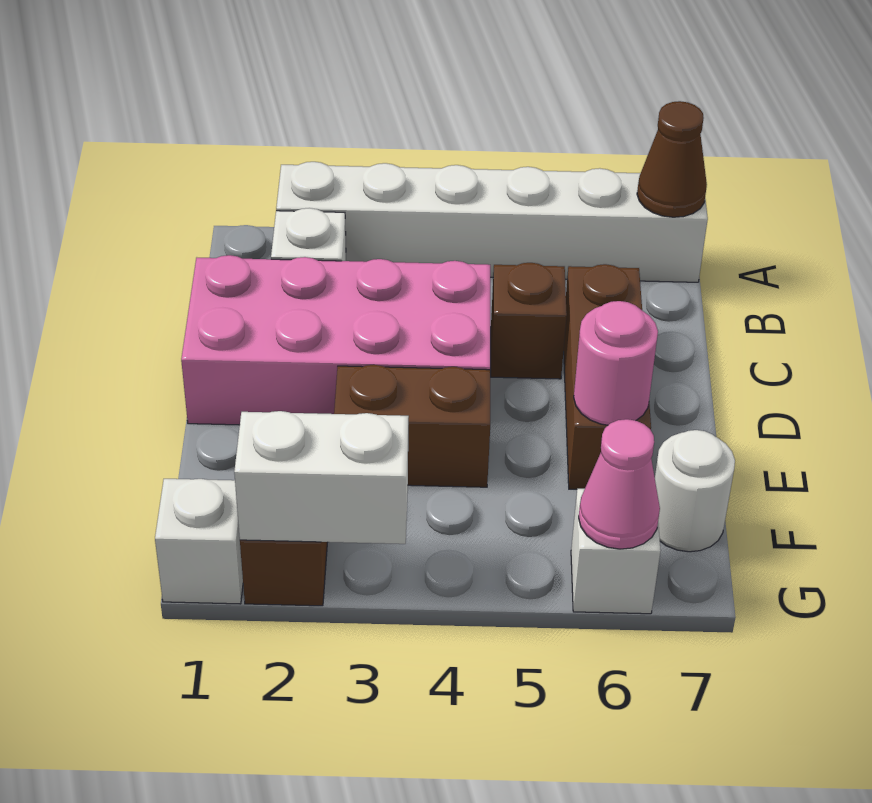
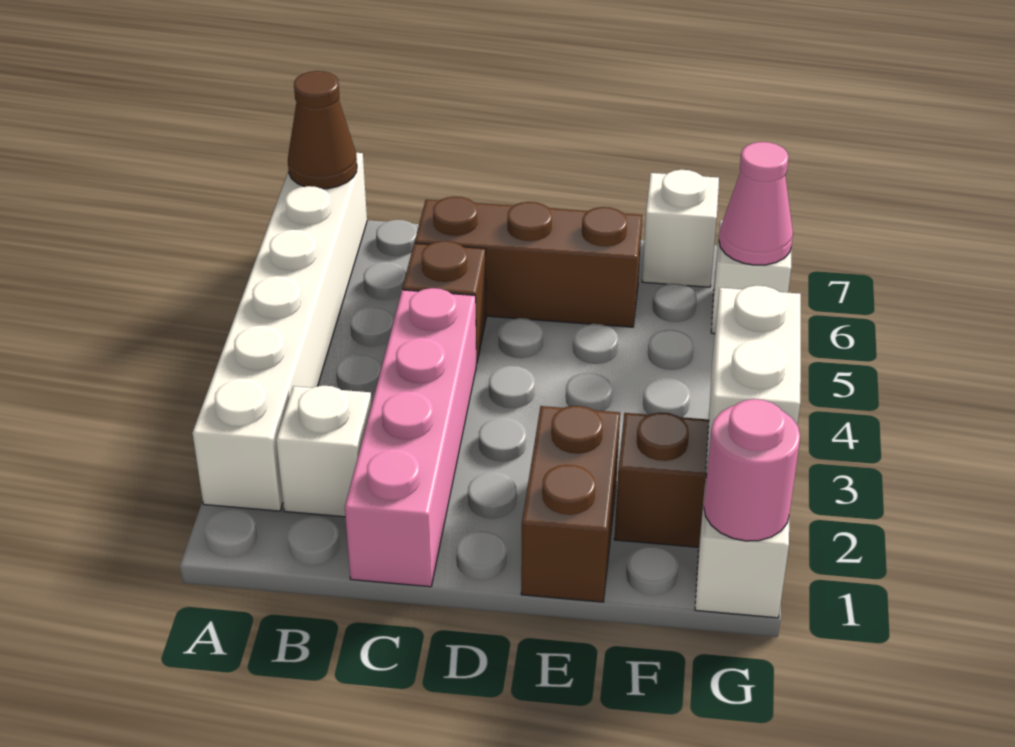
pink 2x4 brick [181,255,490,425] -> pink 1x4 brick [345,288,476,587]
brown 1x2 brick [334,365,490,487] -> brown 1x2 brick moved to [521,406,620,602]
pink 1x1 round brick [574,301,658,425] -> pink 1x1 round brick moved to [704,399,800,541]
white 1x1 round brick [655,430,735,552] -> white 1x1 brick [642,170,719,287]

